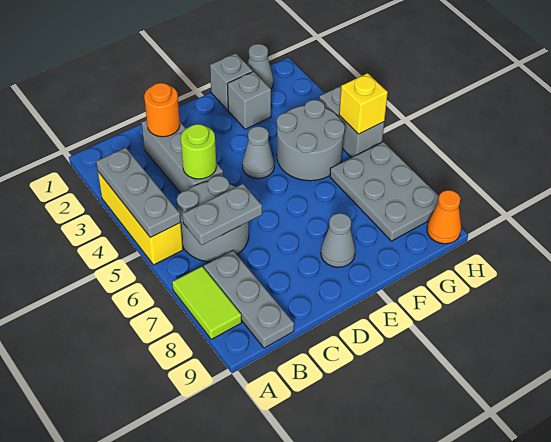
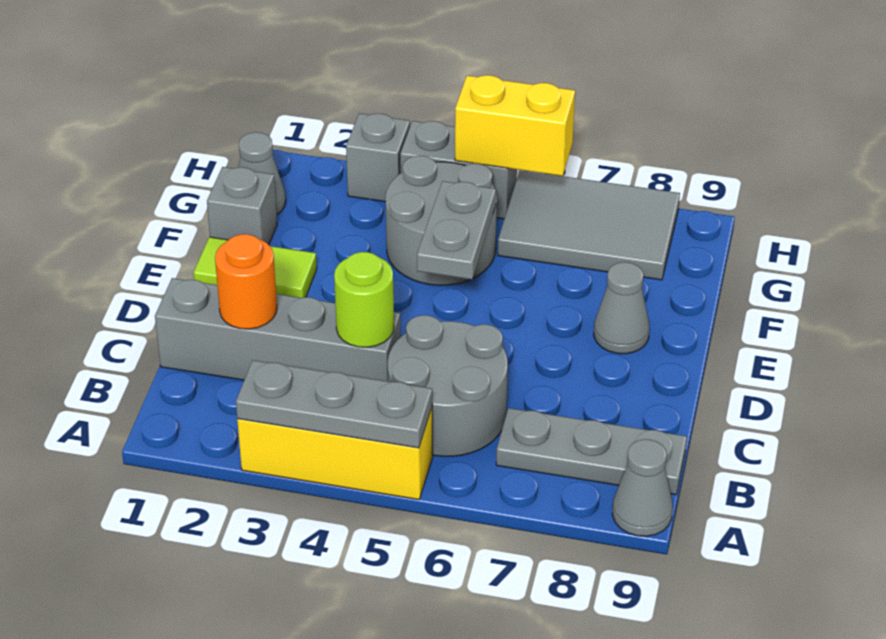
lime 1x2 tile [172,267,242,339] -> lime 1x2 tile moved to [193,237,317,298]
grey 1x2 plate [182,184,262,245] -> grey 1x2 plate moved to [417,181,496,280]
grey 1x3 brick [141,120,223,193] -> grey 1x4 brick [155,278,400,381]
grey 1x1 cone [242,126,274,179] -> grey 1x1 cone moved to [612,439,673,536]
grey 1x1 brick [227,72,271,129] -> grey 1x1 brick moved to [346,113,410,202]
grey 2x3 plate [330,142,439,241] -> grey 2x3 tile [498,170,680,280]
yellow 1x1 brick [339,73,388,134] -> yellow 1x2 brick [455,75,575,176]
orange 1x1 cone [427,190,461,244] -> none

